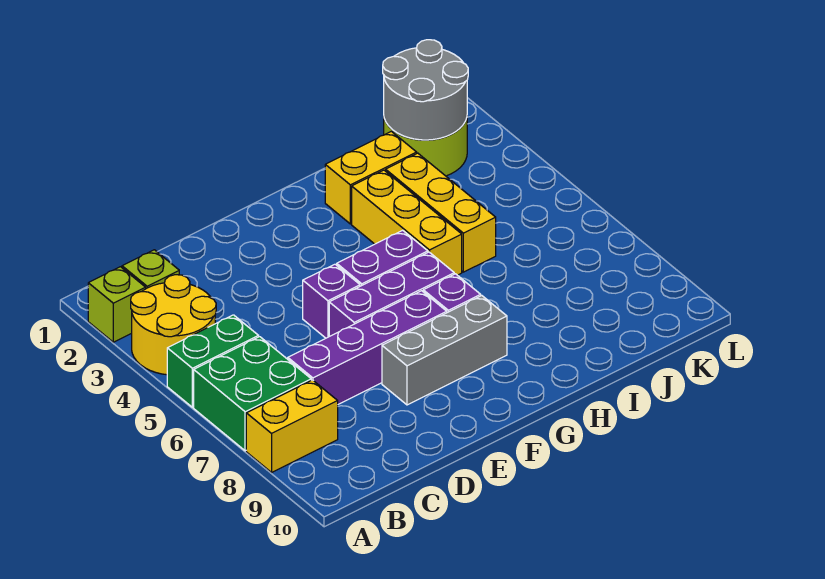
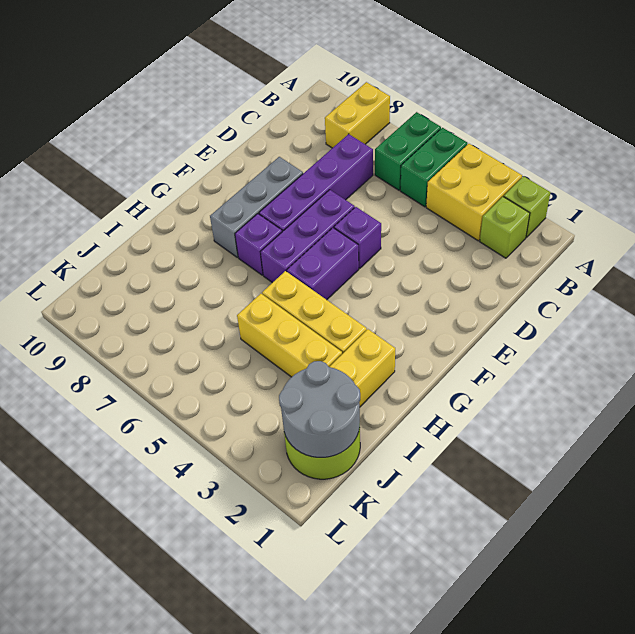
yellow 2x2 round brick [131,275,216,375] -> yellow 2x2 brick [426,144,522,241]
green 2x2 brick [194,337,311,451] -> green 1x2 brick [375,112,441,190]

